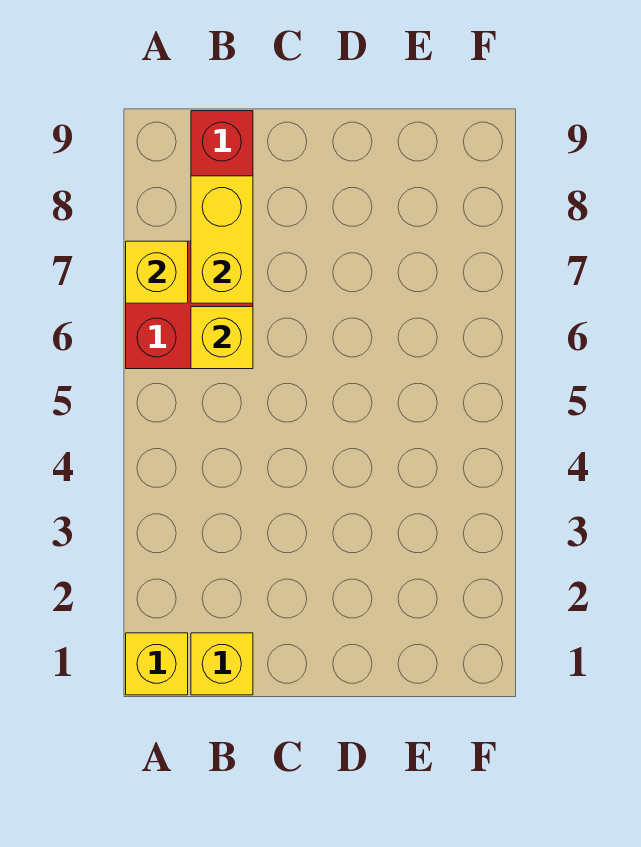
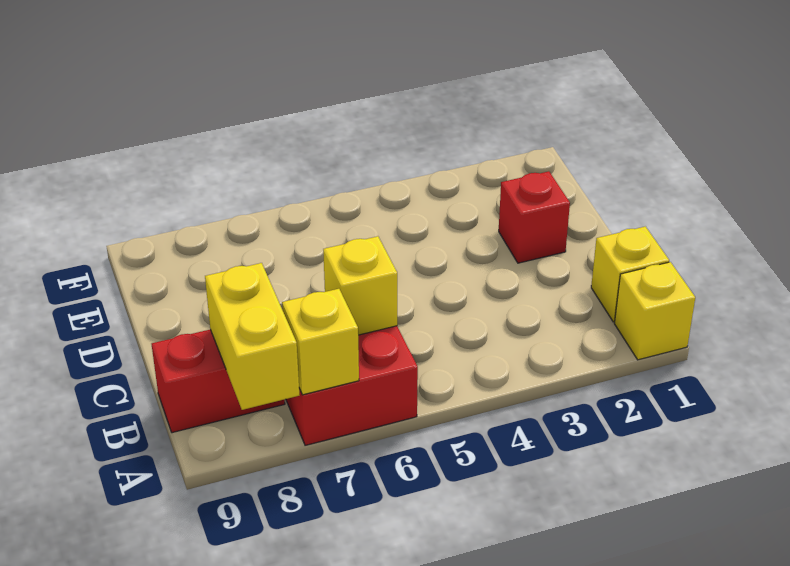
yellow 1x2 brick [191,176,253,303] -> yellow 1x2 brick turned to [205,263,299,410]
none -> red 1x1 brick [499,171,570,263]

